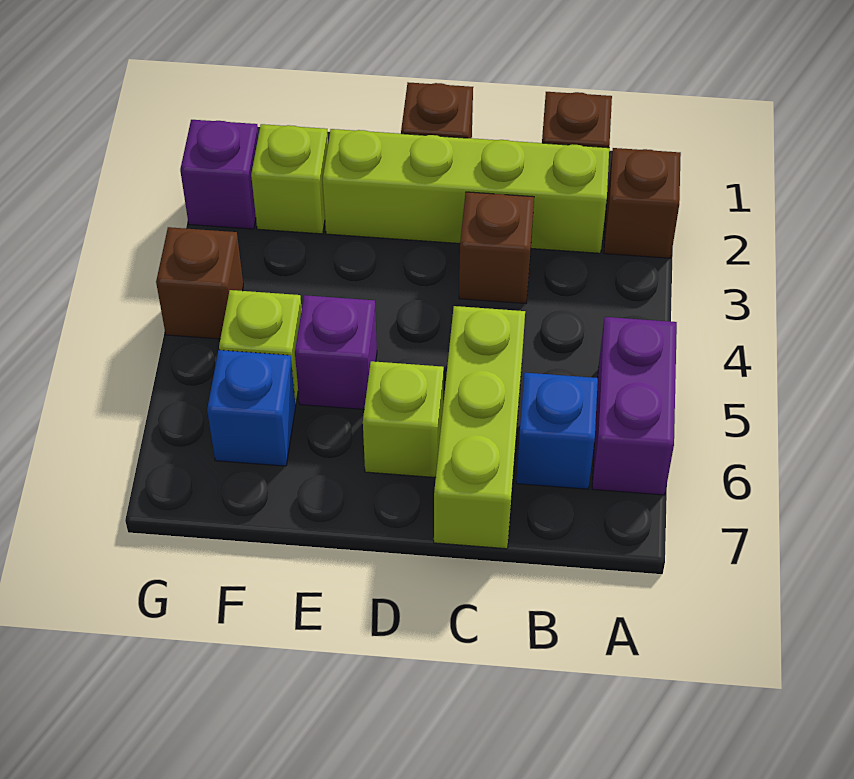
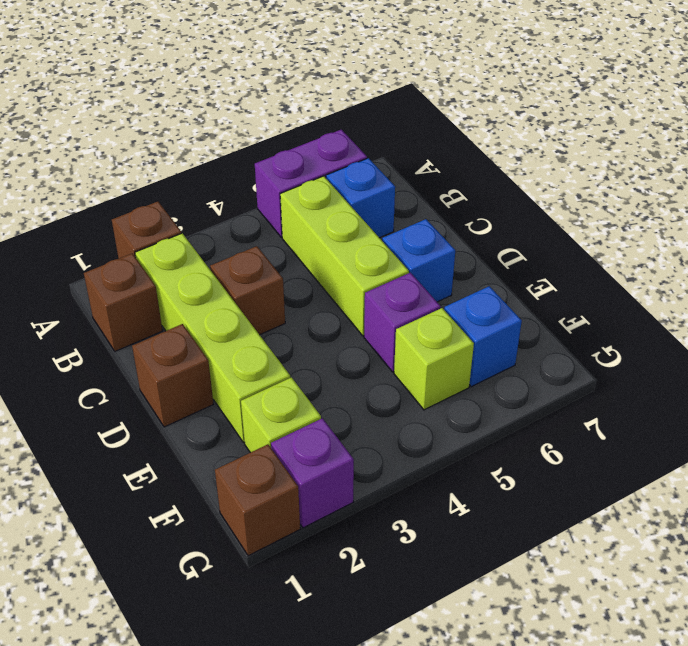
lime 1x3 brick [434,306,525,549] -> lime 1x3 brick turned to [280,176,409,336]
lime 1x1 brick [363,361,444,478] -> blue 1x1 brick [382,219,455,302]
brown 1x1 brick [156,227,243,339] -> brown 1x1 brick moved to [215,444,300,556]

